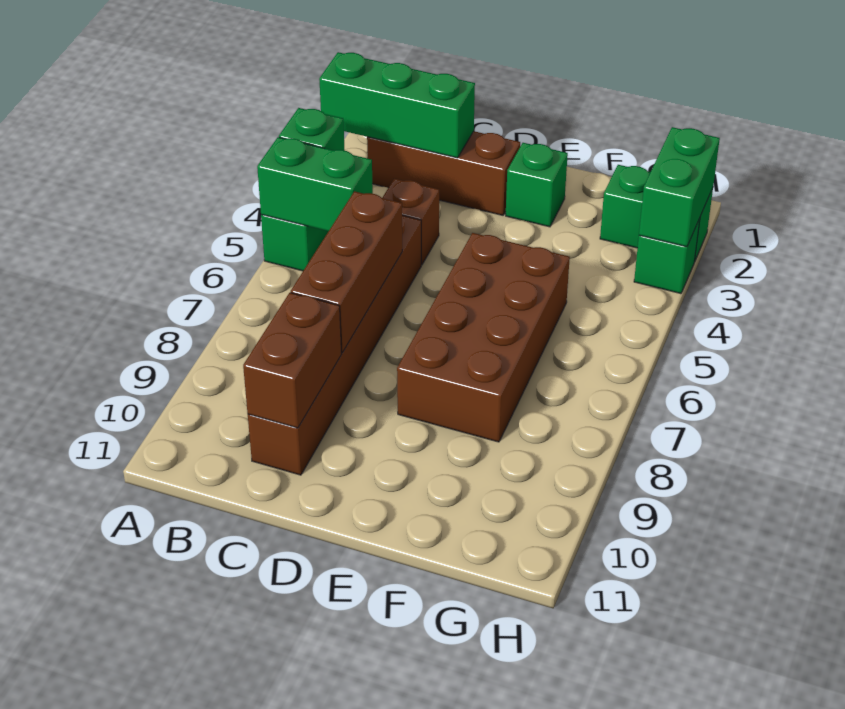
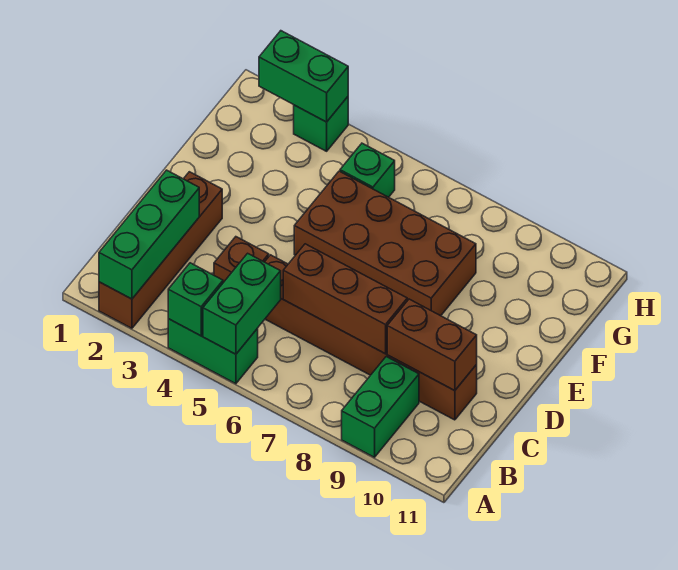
brown 1x3 brick [367,131,520,215] -> brown 1x4 brick [99,172,222,328]
green 1x1 brick [506,143,568,227] -> green 1x1 brick moved to [340,143,395,197]
green 1x2 brick [600,165,713,262] -> green 1x2 brick moved to [342,357,419,457]

